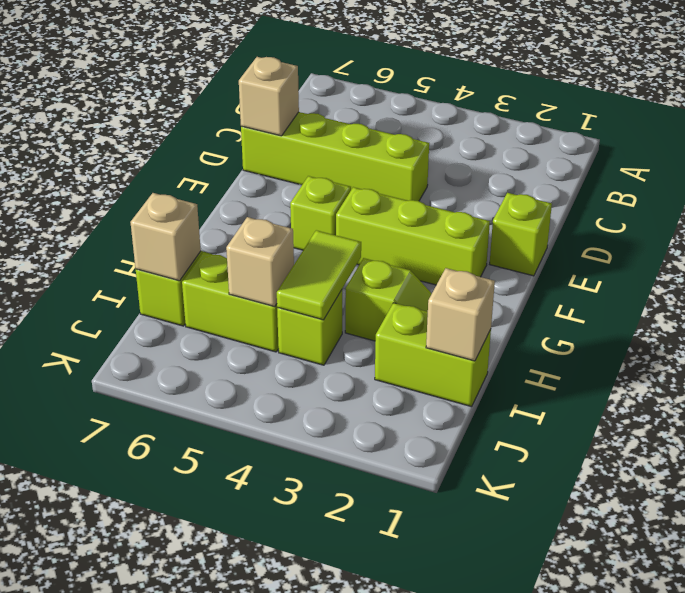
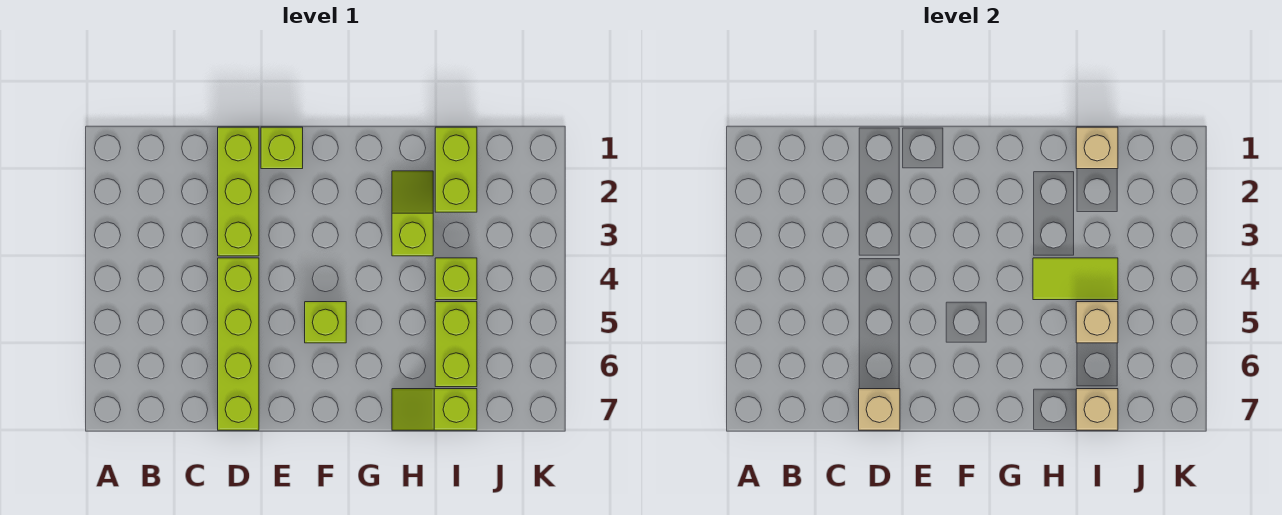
lime 1x3 brick [336,187,490,285] -> lime 1x3 brick moved to [218,127,259,256]

